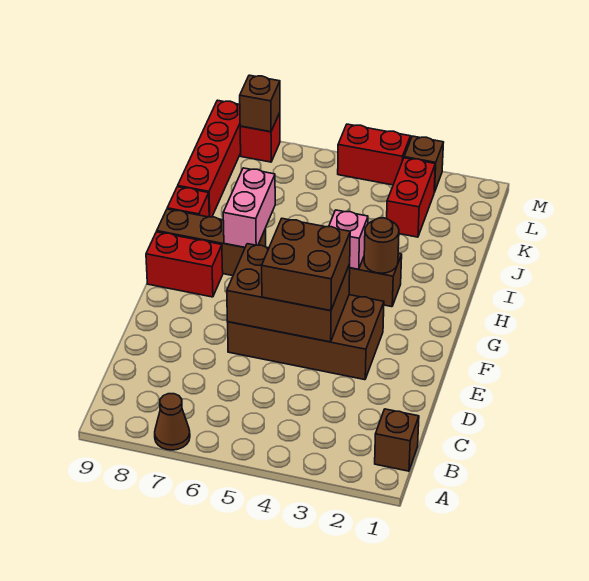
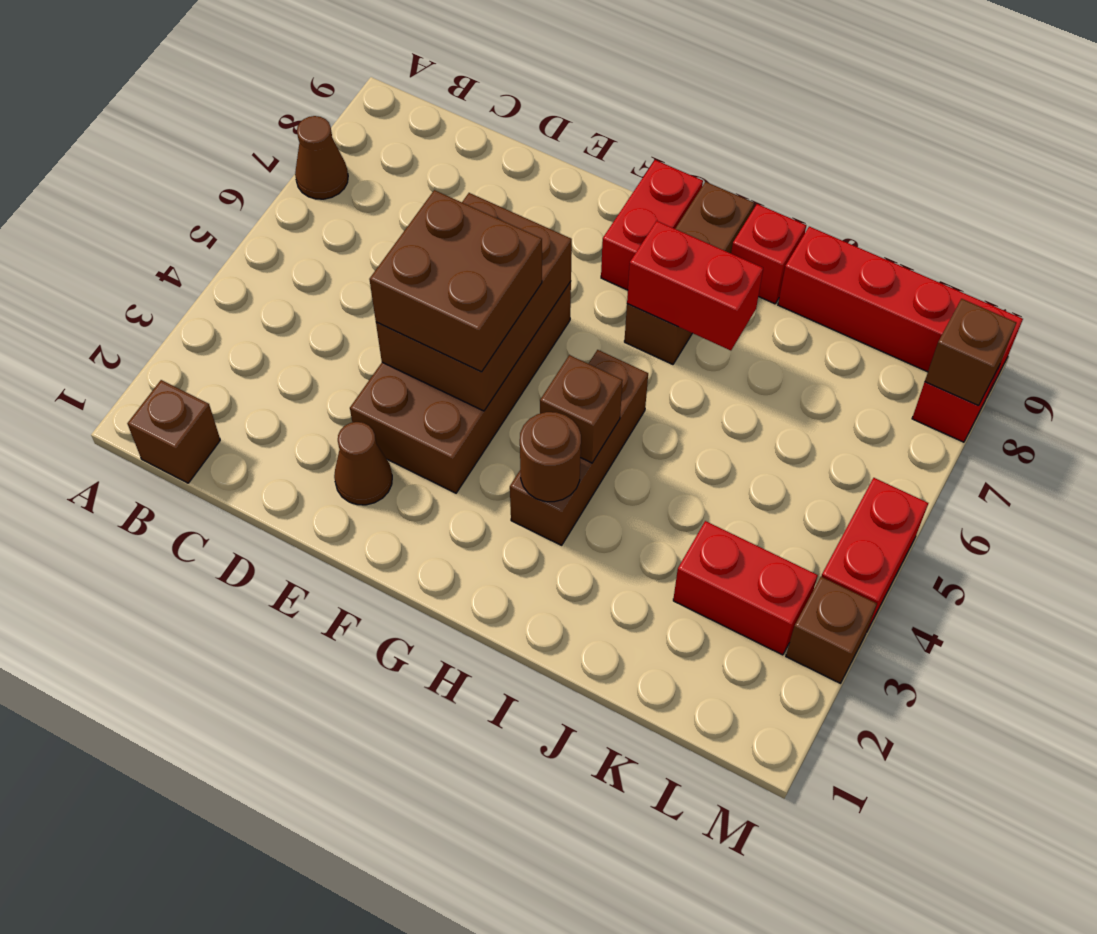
none -> brown 1x1 cone [334,422,392,505]
pink 1x1 brick [329,210,368,269] -> brown 1x1 brick [540,355,623,463]
pink 1x2 brick [223,168,275,247] -> red 1x2 brick [627,221,763,350]

